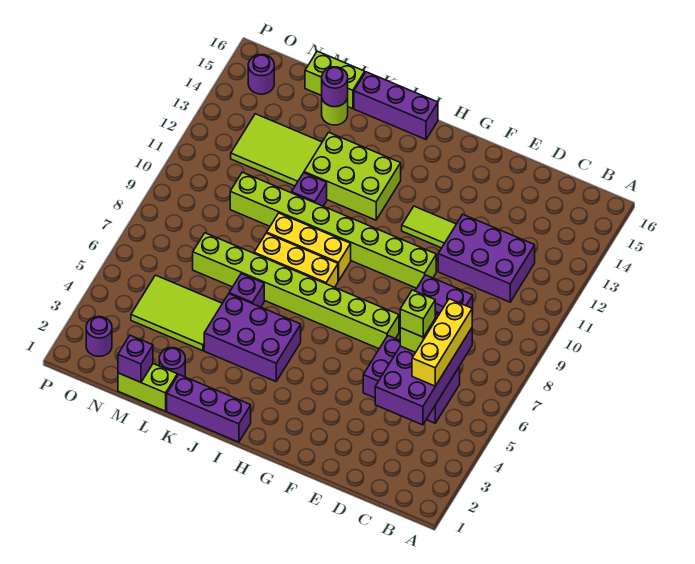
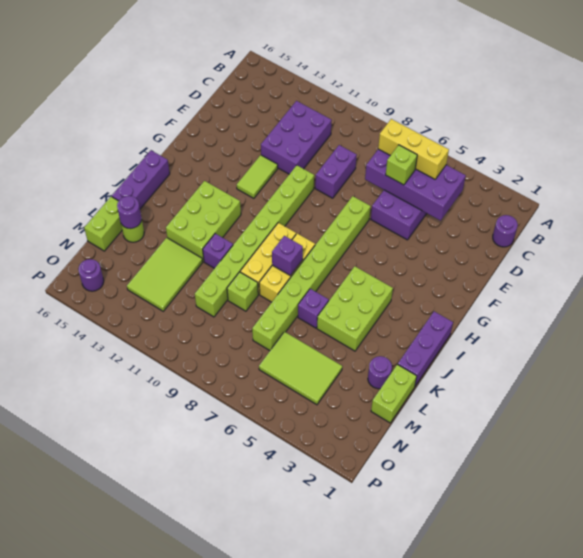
lime 1x1 brick [400,290,435,337] -> lime 1x1 brick moved to [227,272,258,311]
purple 2x3 brick [204,294,301,381] -> lime 2x3 brick [317,266,393,351]
lime 2x3 tile [131,275,222,351] -> lime 2x3 tile turned to [259,332,342,405]
purple 1x1 brick [118,335,153,382] -> purple 1x1 brick moved to [272,236,303,276]
purple 1x1 round brick [86,317,112,356] -> purple 1x1 round brick moved to [493,215,518,247]

